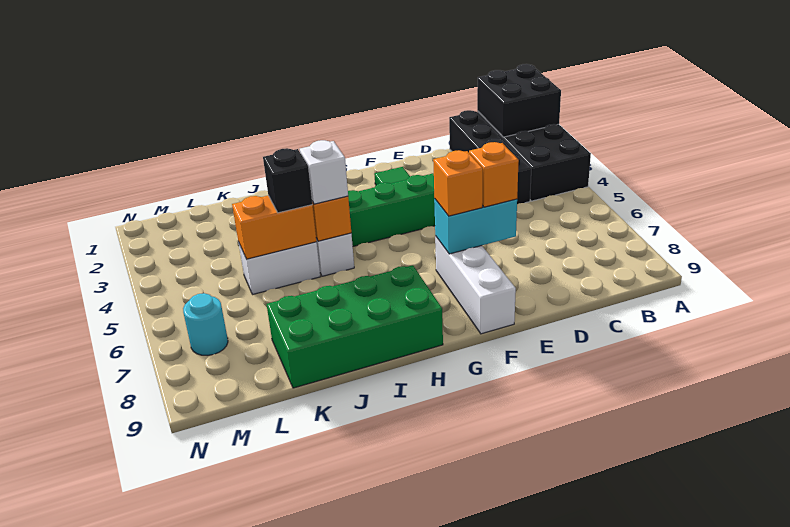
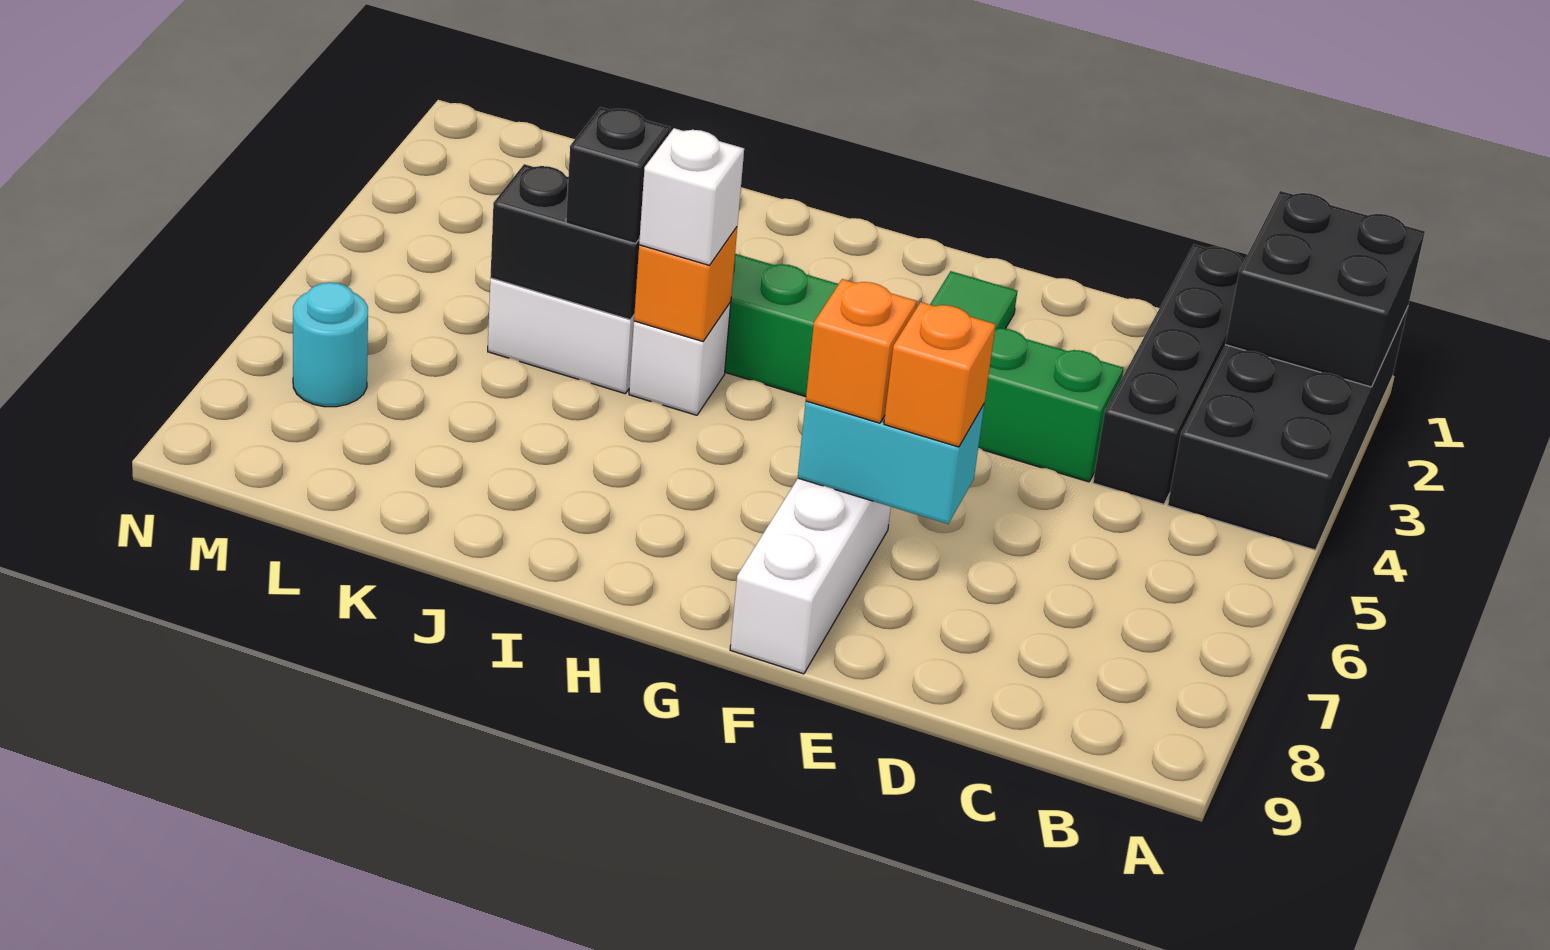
green 2x4 brick [267,265,443,388] -> none
orange 1x2 brick [232,196,317,259] -> black 1x2 brick [490,164,640,320]

